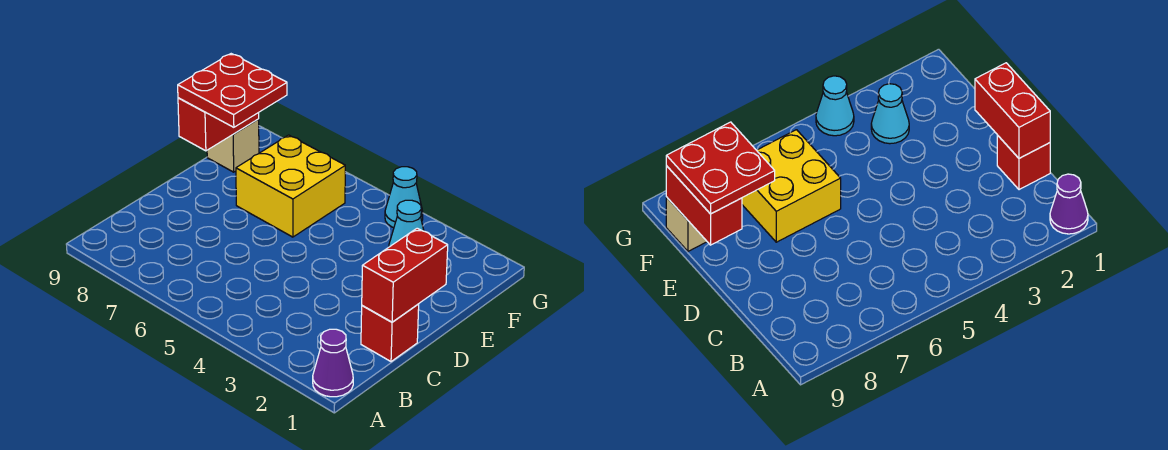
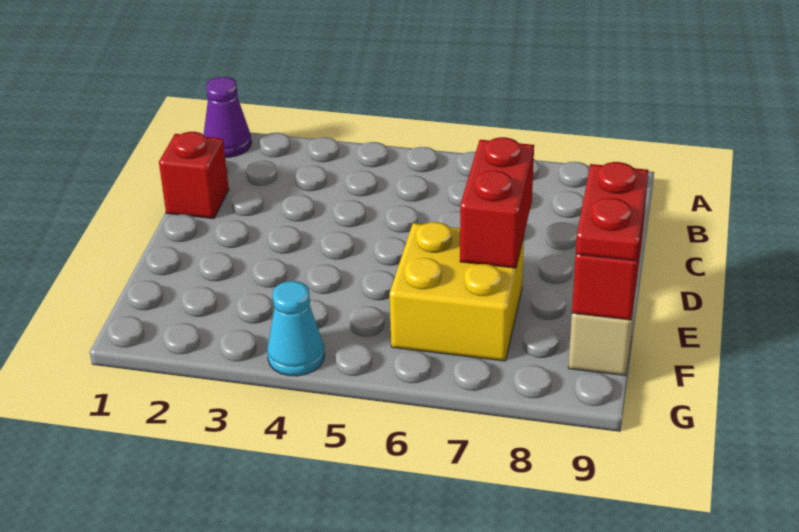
red 1x2 brick [362,228,448,322] -> red 1x2 brick moved to [460,137,534,268]
red 2x2 plate [178,54,287,127] -> red 1x2 plate [576,162,649,261]
cyan 1x1 cone [389,200,424,247] -> none

